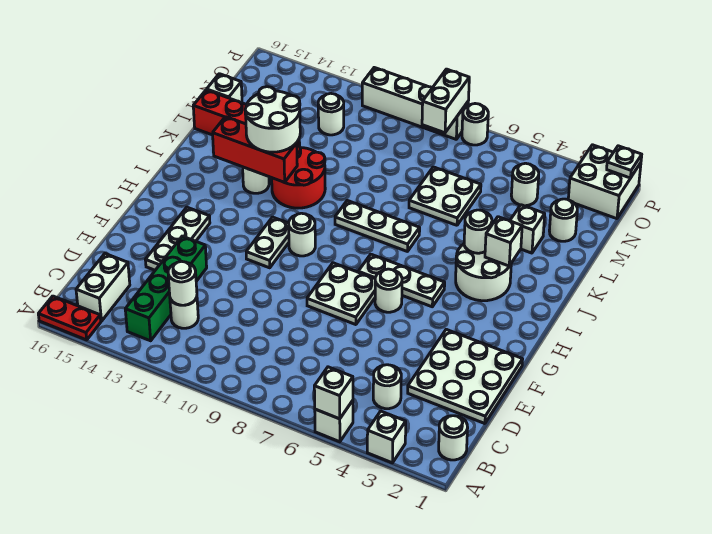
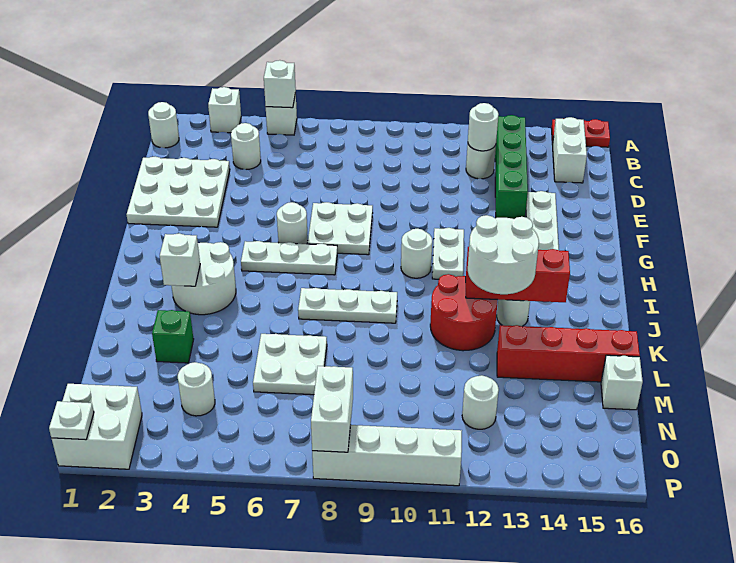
white 1x1 round brick [464,210,492,253] -> none
white 1x1 brick [510,205,545,253] -> green 1x1 brick [152,310,194,363]
white 1x1 round brick [549,199,577,241] -> none
white 1x1 round brick [462,104,488,145] -> none

